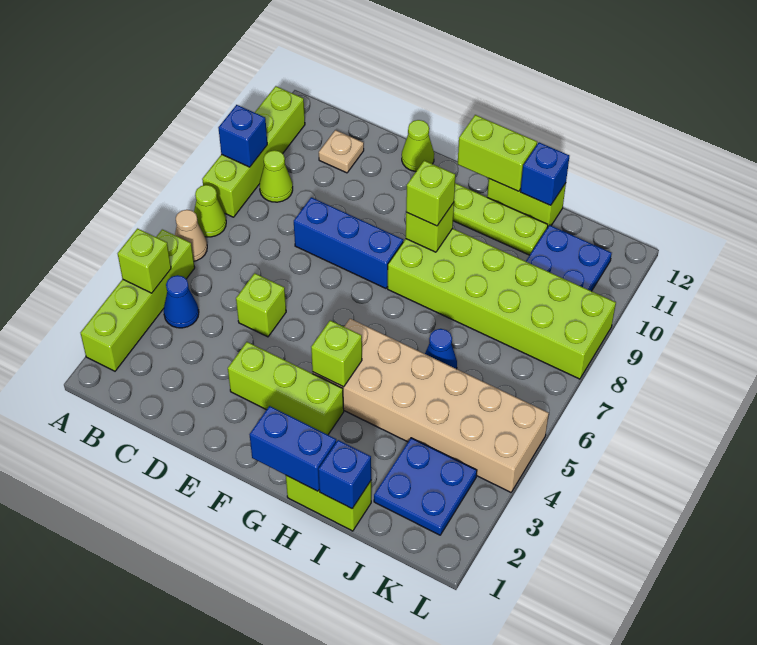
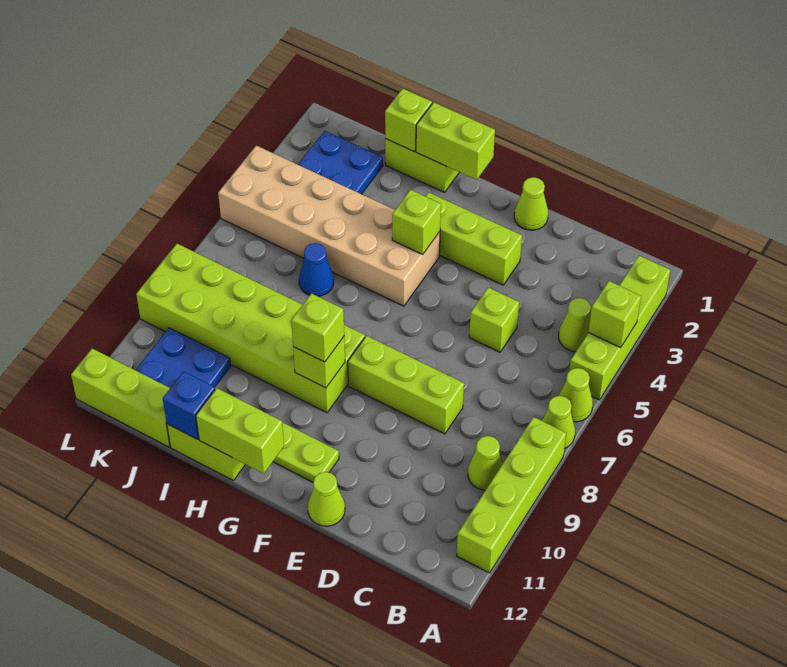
tan 1x1 cone [175,210,207,261] -> lime 1x1 cone [559,368,593,422]
blue 1x1 brick [218,105,267,167] -> none
blue 1x1 cone [164,275,199,328] -> lime 1x1 cone [559,298,591,352]
tan 1x1 plate [319,130,364,173] -> none
blue 1x3 brick [294,197,403,288] -> lime 1x3 brick [348,336,464,434]
none -> lime 1x1 cone [514,177,548,230]
blue 1x2 brick [250,406,336,491] -> lime 1x2 brick [416,102,495,180]
blue 1x1 brick [318,440,371,509] -> lime 1x1 brick [385,89,432,152]
none -> lime 1x3 brick [71,349,170,447]

